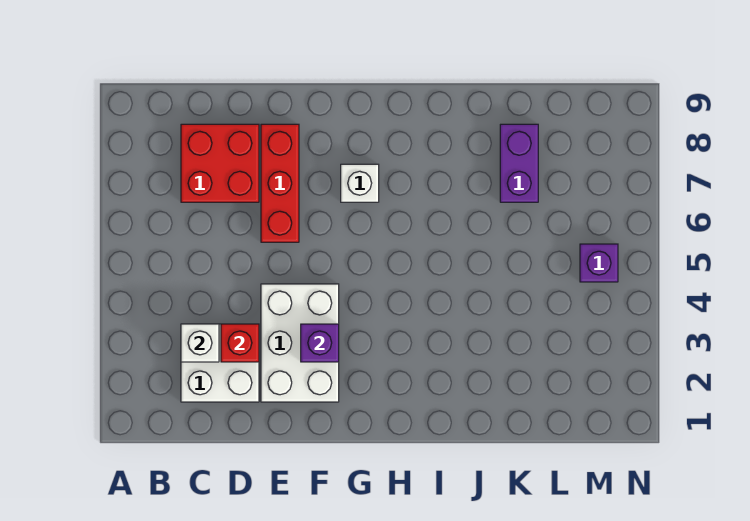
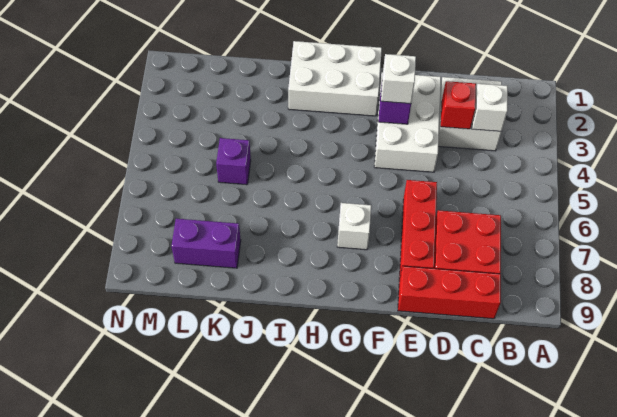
none -> red 1x3 brick [398,266,501,319]
none -> white 1x1 brick [381,54,416,104]
none -> white 2x3 brick [288,41,382,116]
purple 1x2 brick [500,124,538,202] -> purple 1x2 brick turned to [172,219,241,268]
purple 1x1 brick [580,244,618,282] -> purple 1x1 brick moved to [216,138,251,185]

